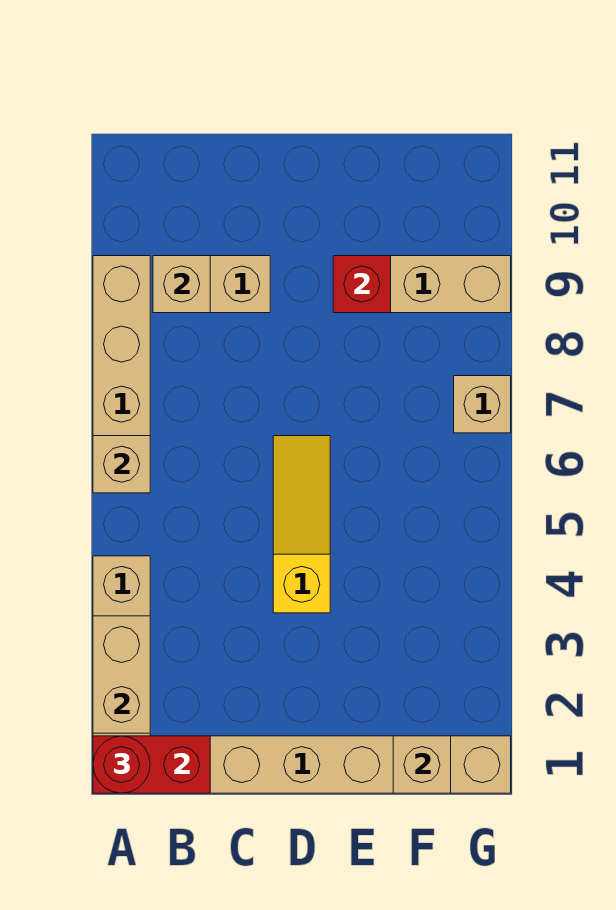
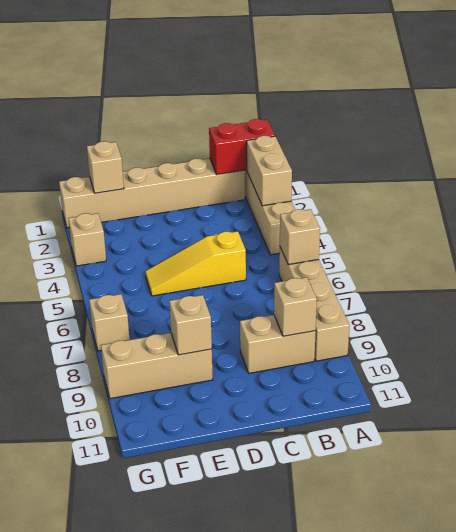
red 1x1 round brick [93,736,150,793] -> none
yellow 1x3 slope [273,436,330,613] -> yellow 1x3 slope turned to [145,231,246,296]
red 1x1 brick [333,256,391,313] -> tan 1x1 brick [169,295,212,355]
none -> tan 1x1 brick [68,213,106,266]

